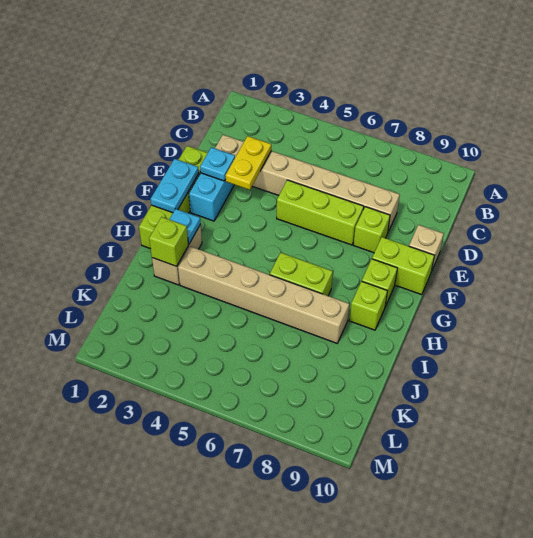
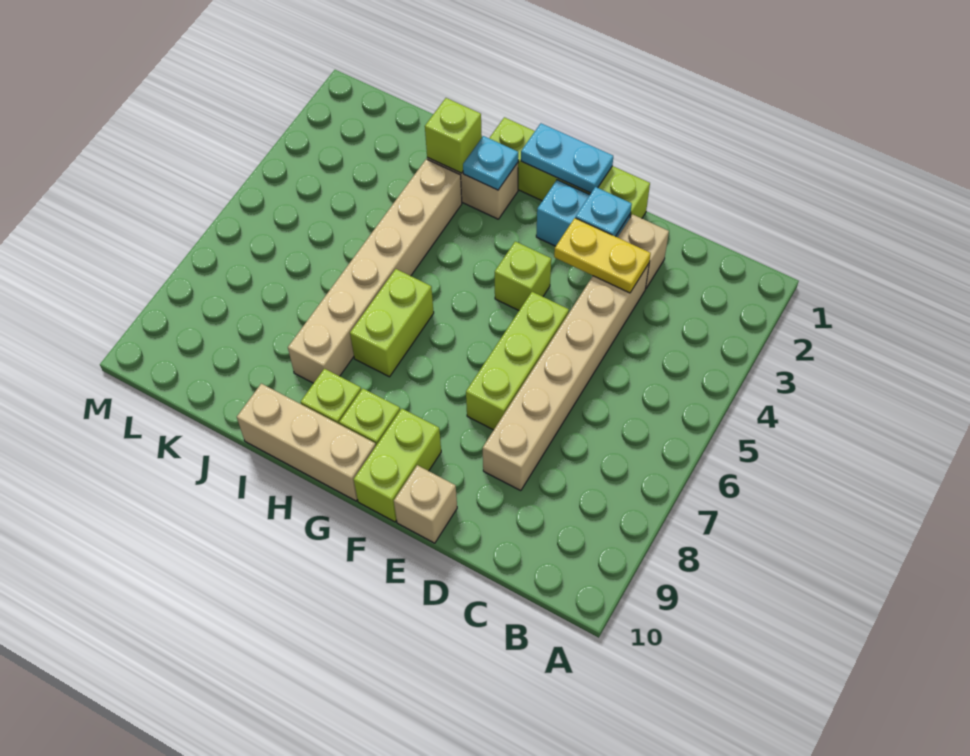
lime 1x1 brick [354,207,390,253] -> lime 1x1 brick moved to [495,241,551,310]
none -> tan 1x3 brick [237,384,376,501]

